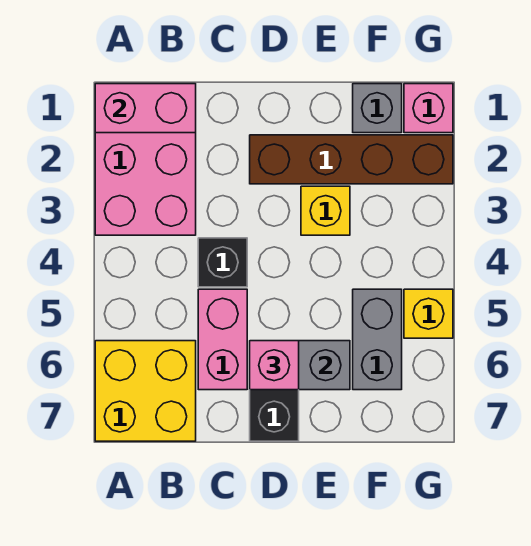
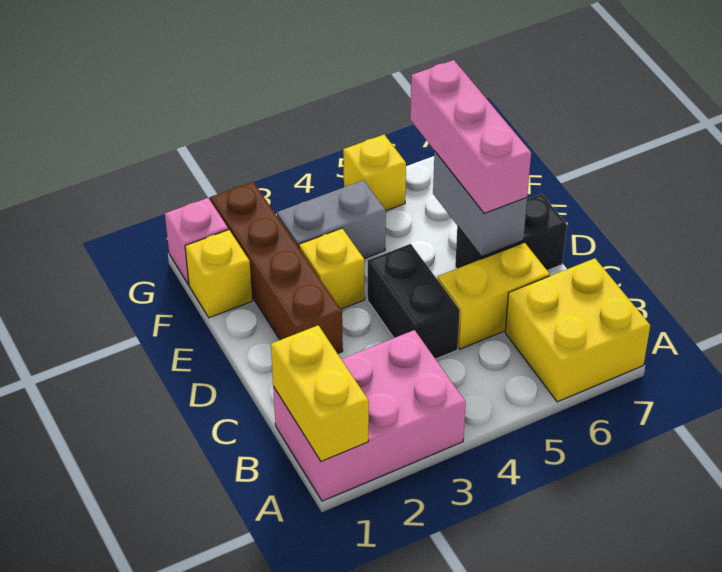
pink 1x2 brick [95,84,196,133] -> yellow 1x2 brick [271,325,369,461]
black 1x1 brick [198,238,247,287] -> black 1x2 brick [368,244,460,359]
pink 1x2 brick [198,289,247,390] -> yellow 1x2 brick [437,243,550,349]
pink 1x1 brick [250,341,299,390] -> pink 1x3 brick [410,60,531,213]
grey 1x1 brick [353,84,402,133] -> yellow 1x1 brick [185,230,252,318]
grey 1x2 brick [353,289,402,390] -> grey 1x2 brick moved to [277,180,386,259]

